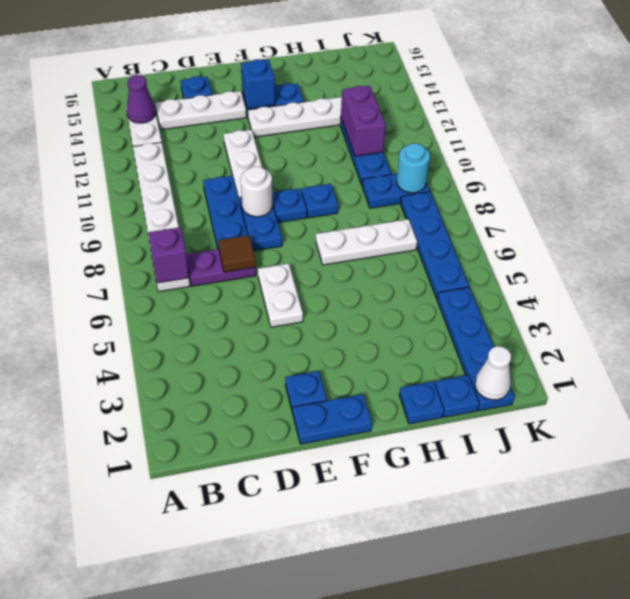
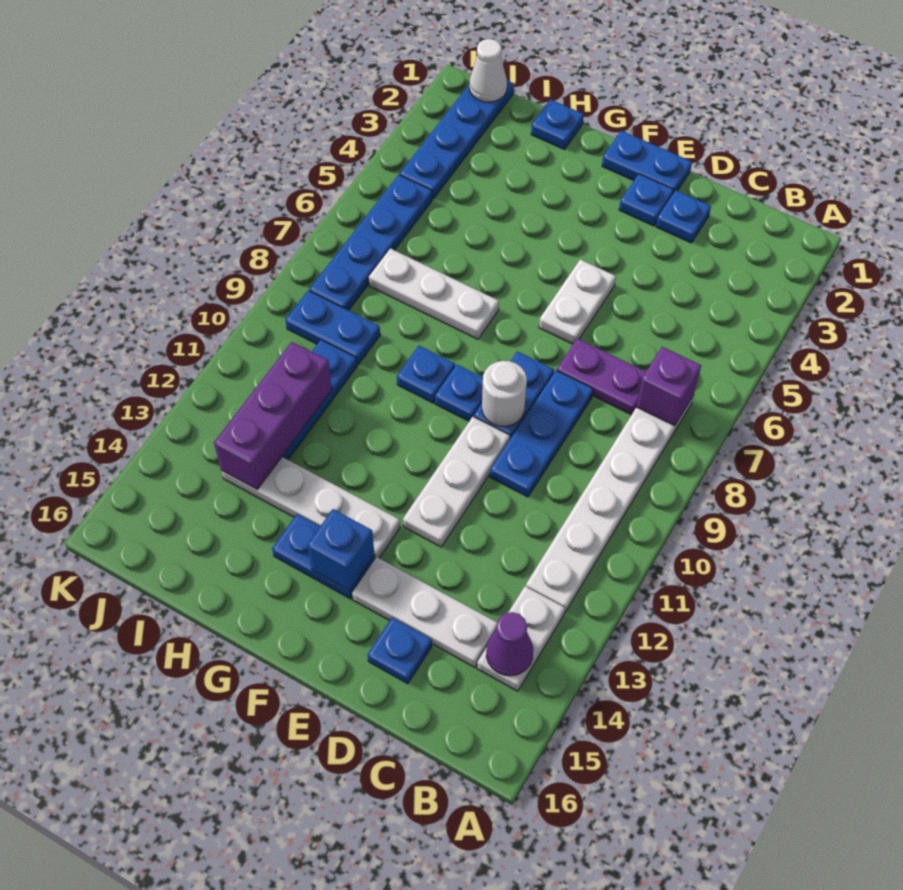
brown 1x1 tile [218,235,256,272] -> none
blue 1x1 plate [435,375,479,417] -> blue 1x1 plate moved to [656,190,711,243]
purple 1x2 brick [341,86,386,156] -> purple 1x3 brick [214,342,332,490]
cyan 1x1 round brick [397,143,430,193] -> none

